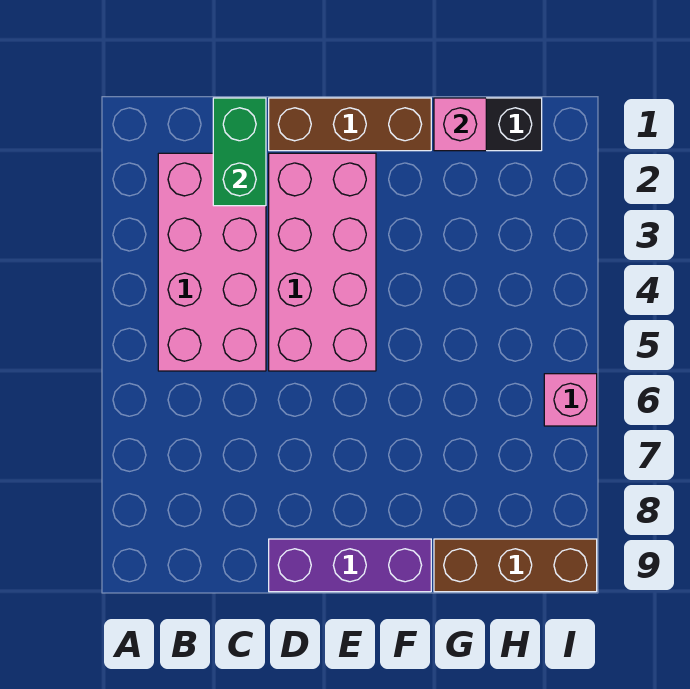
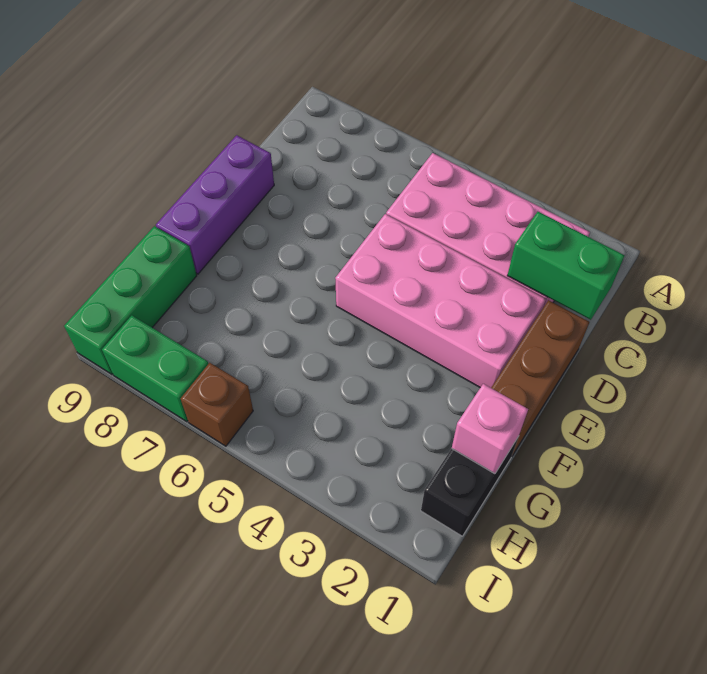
brown 1x3 brick [434,539,597,592] -> green 1x3 brick [64,226,197,374]
pink 1x1 brick [544,374,597,426] -> brown 1x1 brick [181,363,253,446]
none -> green 1x2 brick [102,316,208,422]

